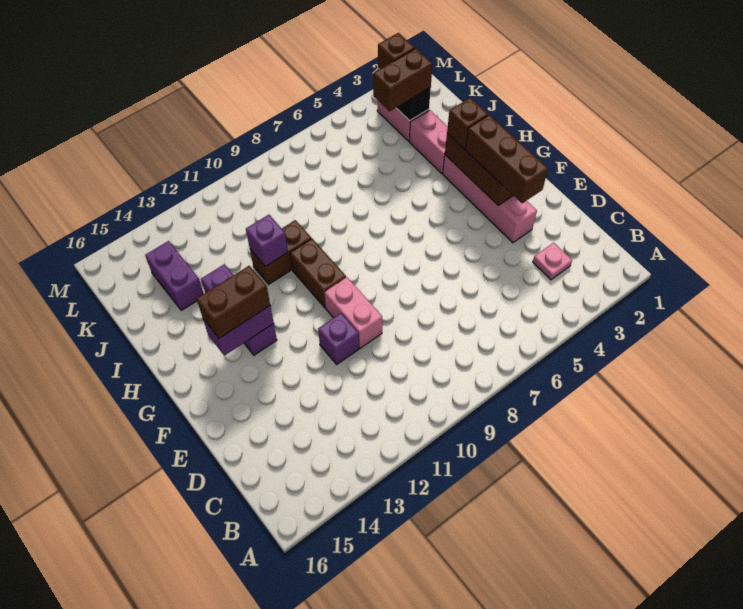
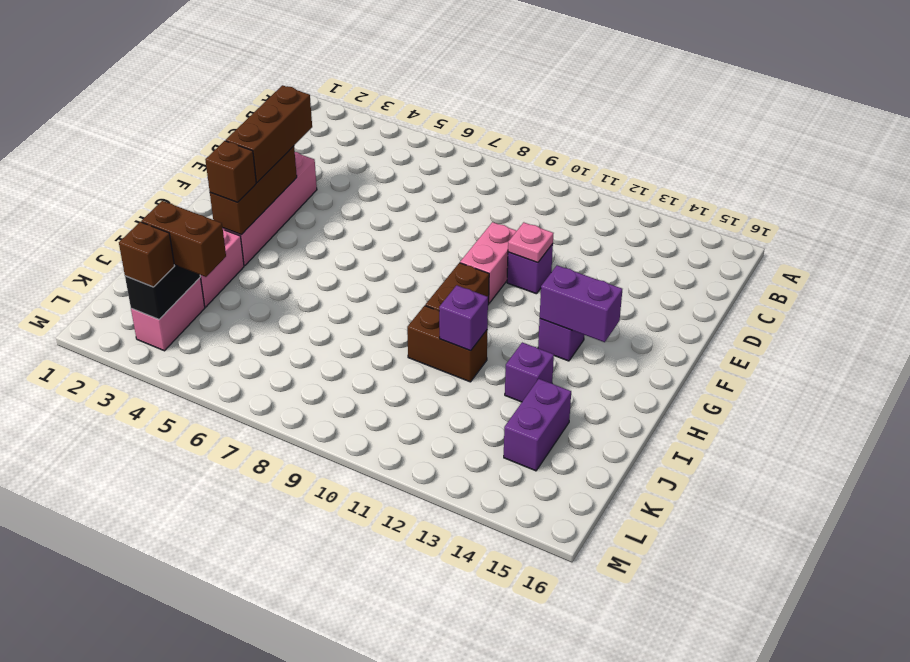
pink 1x1 plate [533,243,572,280] -> pink 1x1 plate moved to [508,222,554,263]
brown 1x2 brick [197,266,270,338] -> none

